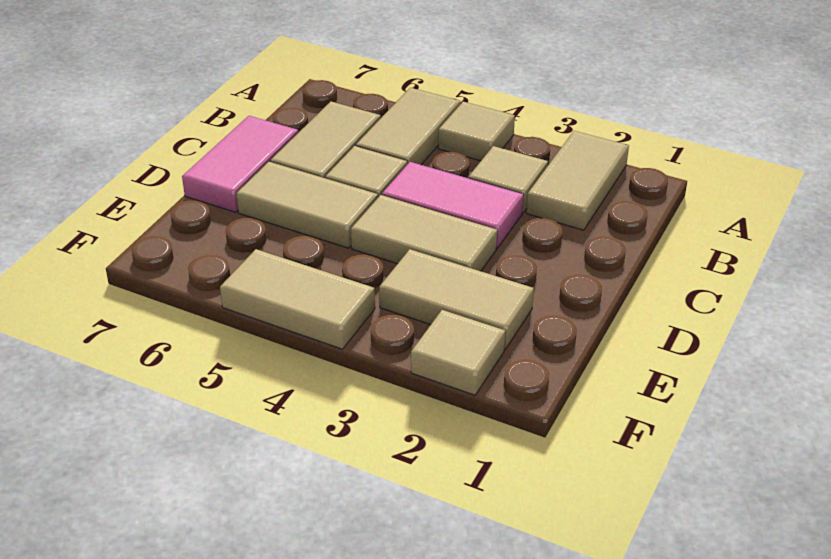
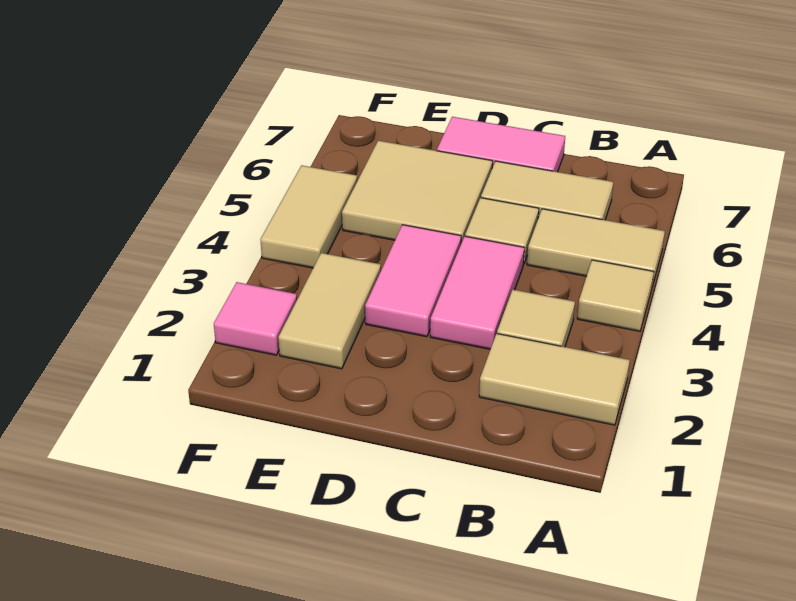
tan 1x2 tile [351,195,497,271] -> pink 1x2 tile [365,225,461,337]
tan 1x2 tile [236,162,378,248] -> tan 2x2 tile [342,141,492,243]
tan 1x1 tile [411,310,505,395] -> pink 1x1 tile [214,282,297,355]

